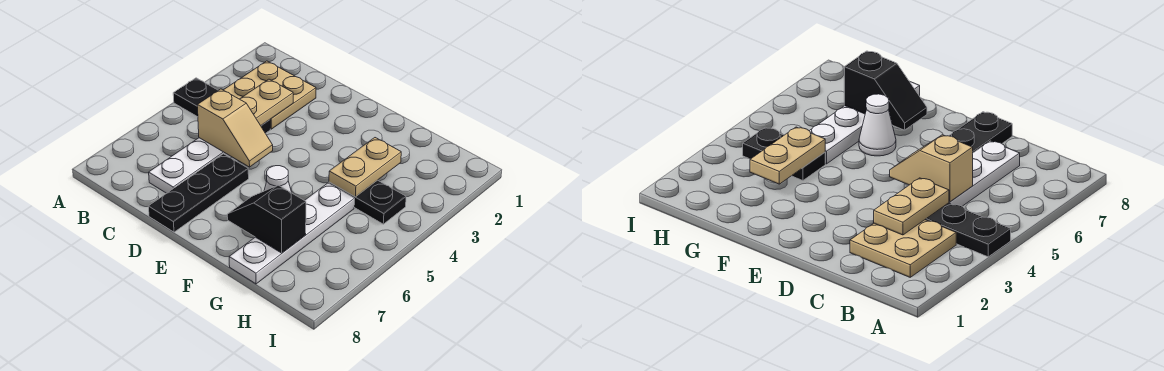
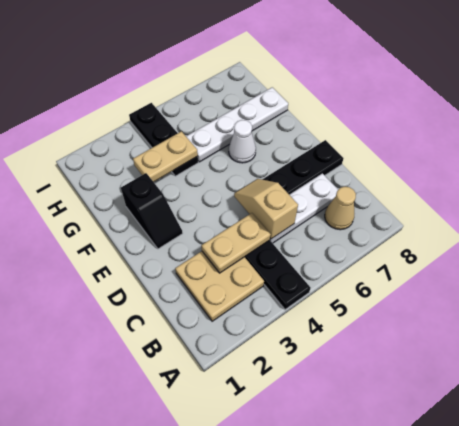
none -> tan 1x1 cone [325,187,356,230]
black 1x2 slope [227,185,306,253] -> black 1x2 slope moved to [121,173,183,249]
black 1x2 plate [329,180,406,224] -> black 1x3 plate [129,103,198,176]

